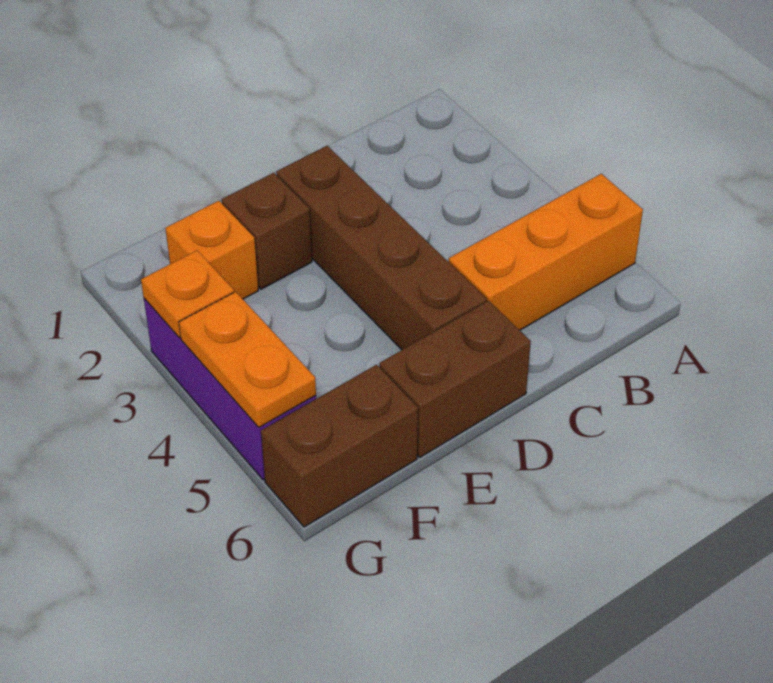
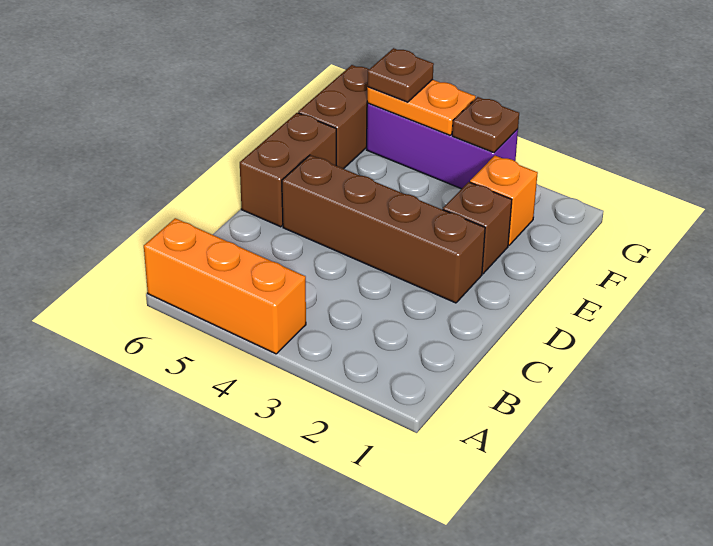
orange 1x3 brick [448,174,643,330] -> orange 1x3 brick turned to [144,218,306,354]
orange 1x1 plate [141,250,234,338] -> brown 1x1 plate [452,97,519,153]
none -> brown 1x1 plate [367,48,434,102]

